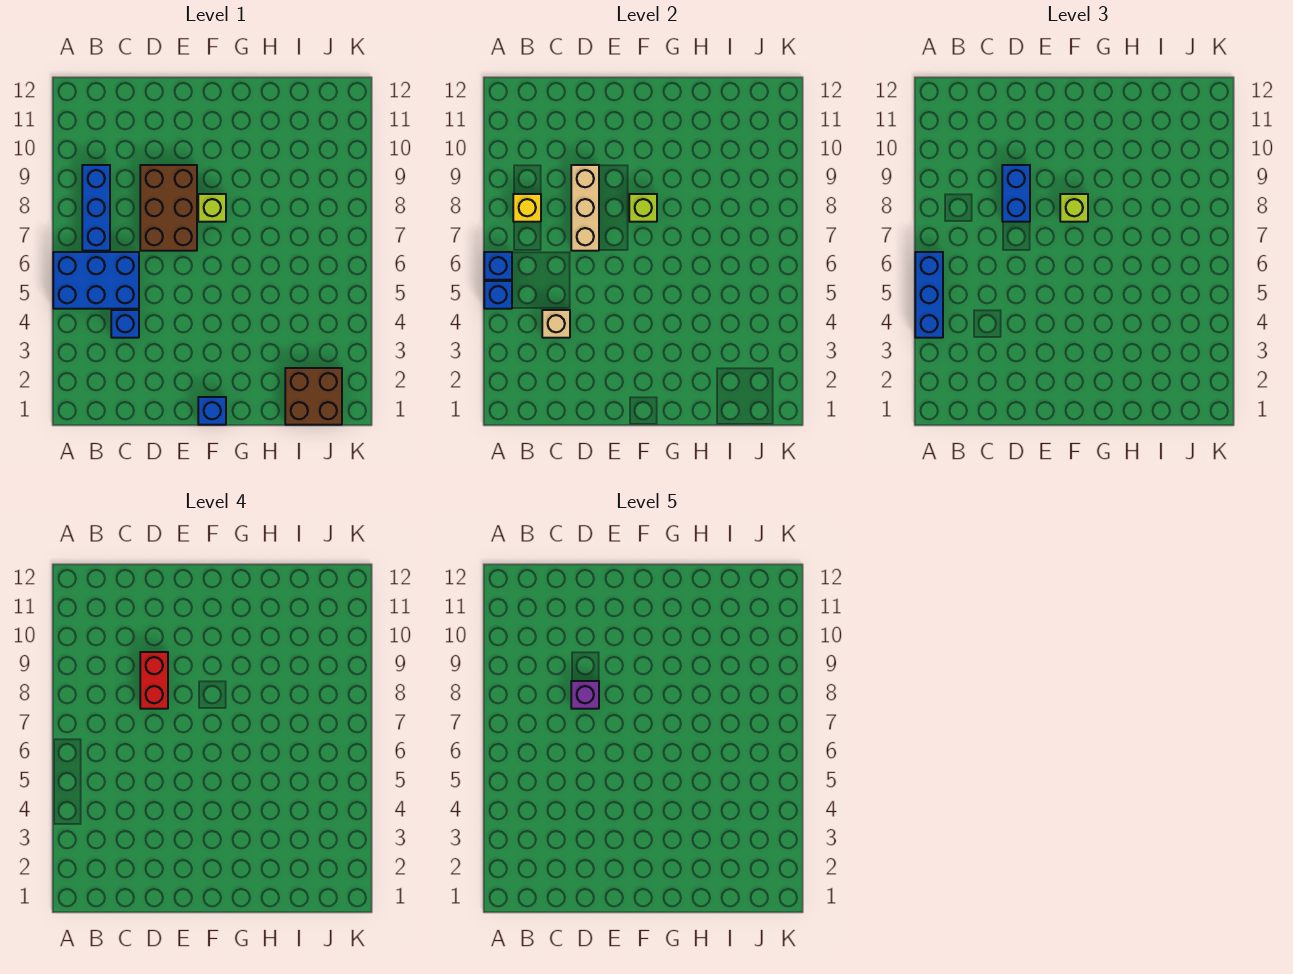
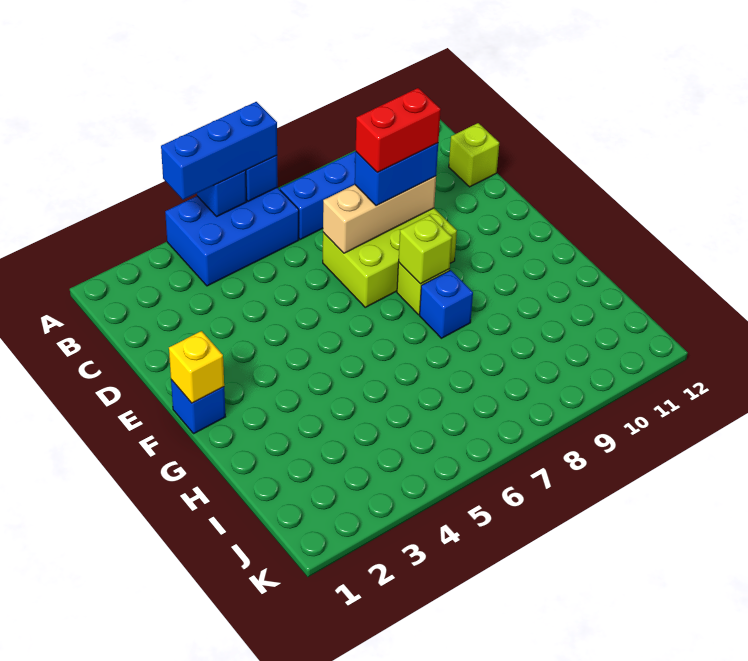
blue 2x3 brick [53,252,139,309] -> blue 2x3 brick turned to [165,187,299,286]
yellow 1x1 brick [513,194,541,222] -> yellow 1x1 brick moved to [169,331,224,403]
blue 1x1 brick [111,310,139,338] -> blue 1x1 brick moved to [420,270,473,338]
tan 1x1 brick [542,310,570,338] -> none
brown 2x3 brick [140,165,197,251] -> lime 2x3 brick [323,208,457,307]
purple 1x1 brick [571,681,599,709] -> none
lime 1x1 brick [1060,194,1088,222] -> lime 1x1 brick moved to [449,123,499,187]
brown 2x2 brick [285,368,342,425] -> none

